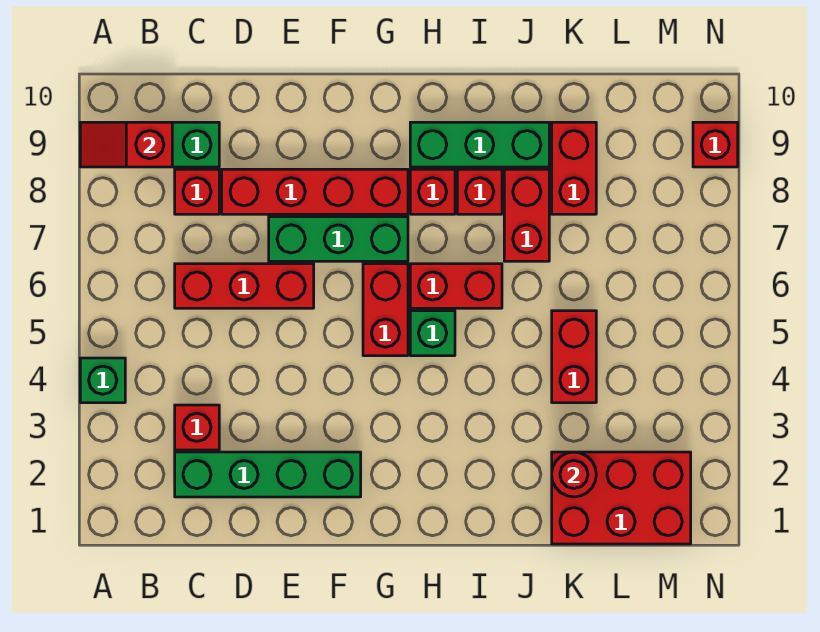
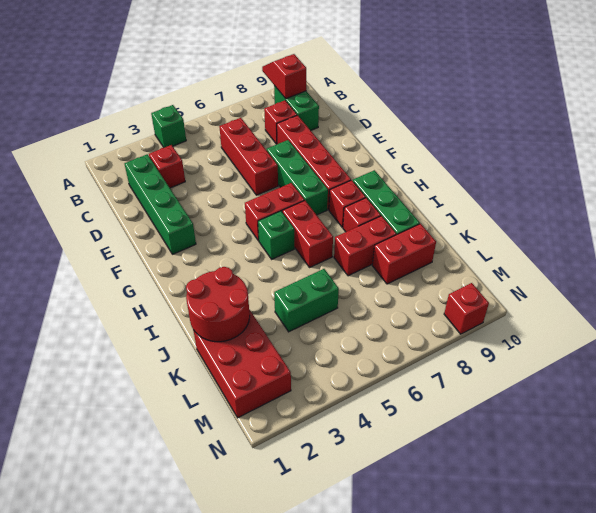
red 1x1 round brick [552,452,596,497] -> red 2x2 round brick [186,267,250,342]
red 1x2 brick [552,311,596,403] -> green 1x2 brick [274,269,339,332]

